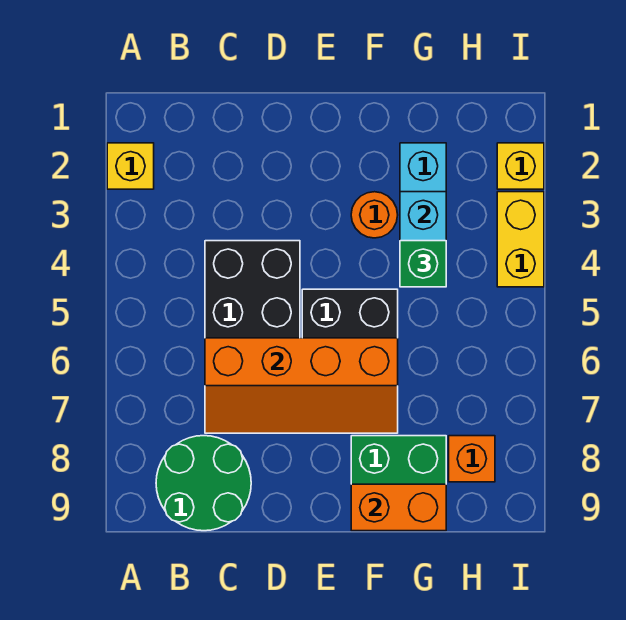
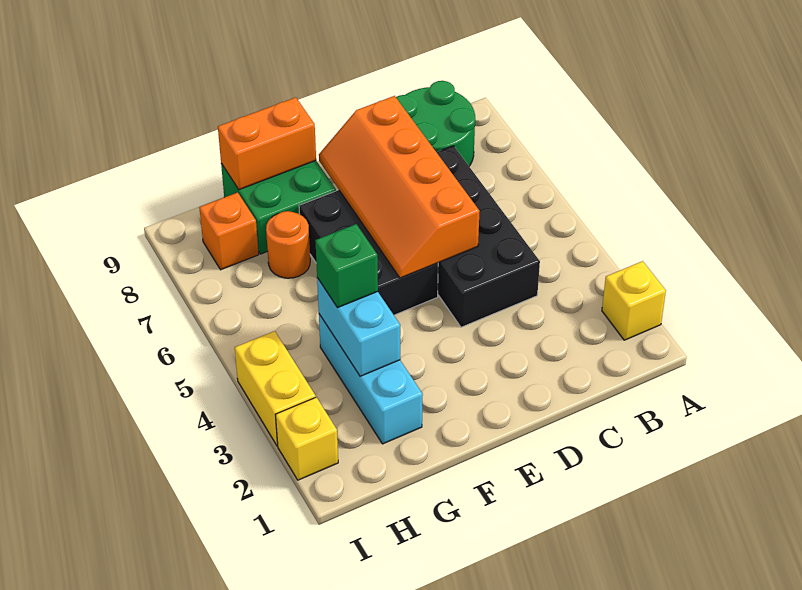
orange 2x4 slope [205,338,398,433] -> orange 2x4 slope turned to [319,96,480,278]
orange 1x1 round brick [351,192,398,238] -> orange 1x1 round brick moved to [266,211,310,278]

